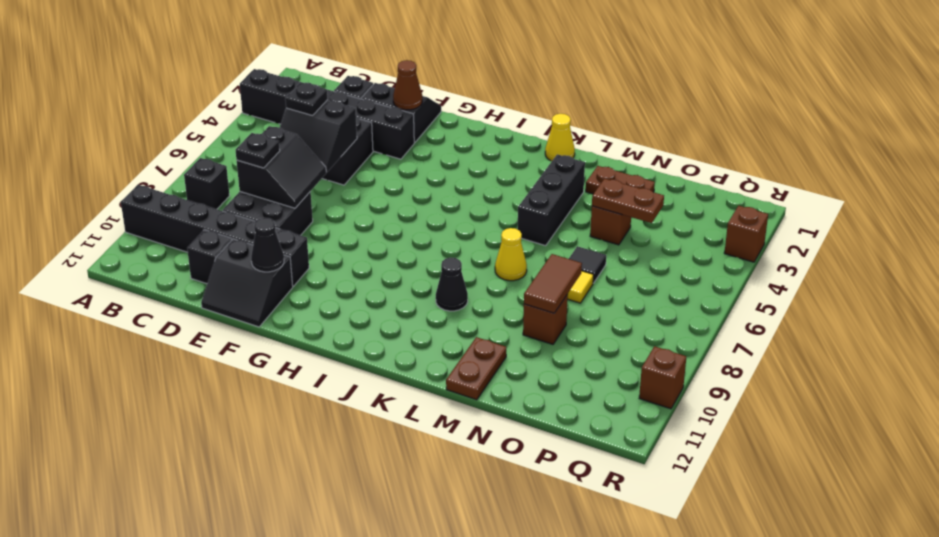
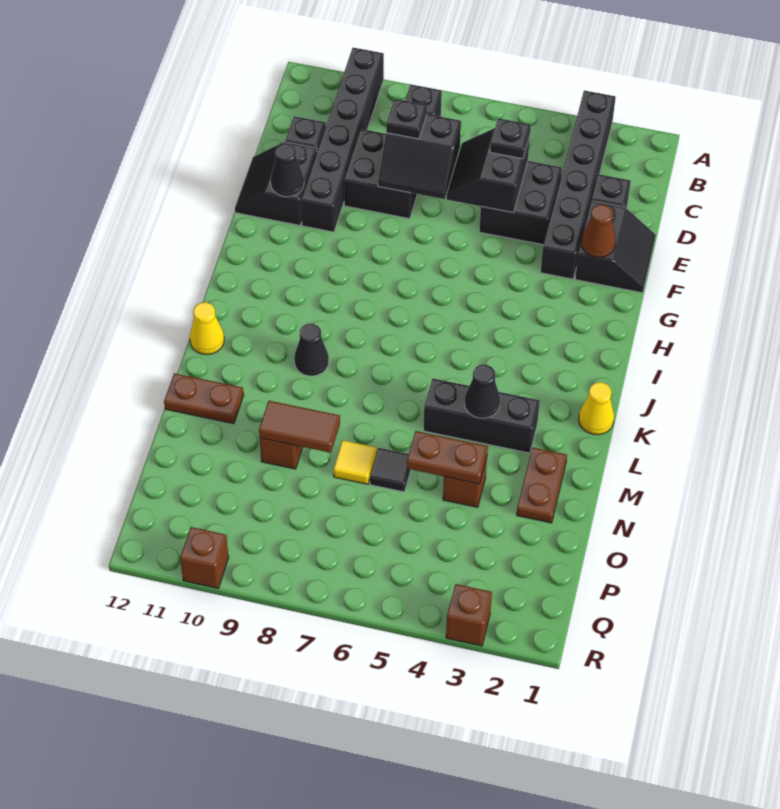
none -> black 1x1 cone [464,365,500,418]
yellow 1x1 cone [495,228,527,281] -> yellow 1x1 cone moved to [190,302,224,355]
brown 1x2 plate [592,179,664,223] -> brown 1x2 plate turned to [407,431,488,484]

